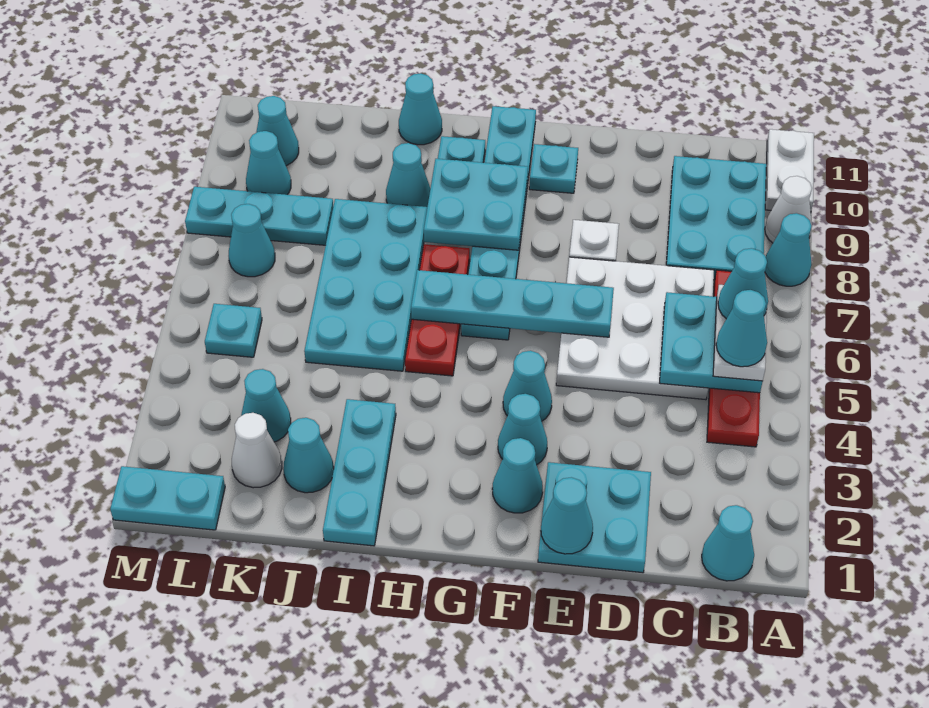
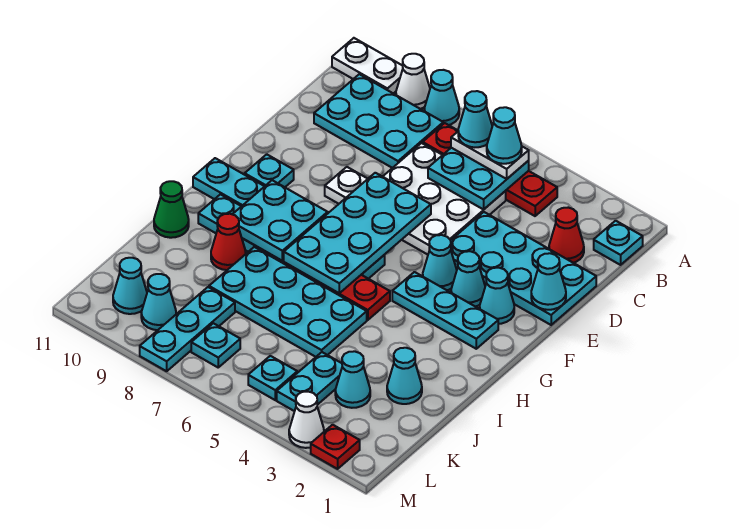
cyan 1x1 cone [702,505,754,581] -> cyan 1x1 plate [594,221,643,265]
none -> red 1x1 cone [549,208,584,263]
cyan 2x2 plate [538,462,651,573] -> cyan 2x4 plate [451,212,596,325]
cyan 1x4 plate [411,270,614,337] -> cyan 2x4 plate [284,173,431,293]
cyan 1x3 plate [323,399,396,546] -> cyan 1x3 plate moved to [392,272,498,349]
cyan 1x1 cone [386,143,430,207] -> red 1x1 cone [211,214,246,270]
cyan 1x1 cone [399,73,442,145] -> green 1x1 cone [154,181,189,238]
white 1x1 cone [232,413,282,488] -> white 1x1 cone moved to [289,392,324,448]
cyan 1x2 plate [110,466,225,530] -> cyan 1x2 plate moved to [277,352,342,411]
cyan 1x1 cone [229,204,275,277] -> cyan 1x1 plate [191,323,240,367]
none -> red 1x1 plate [311,425,360,469]

